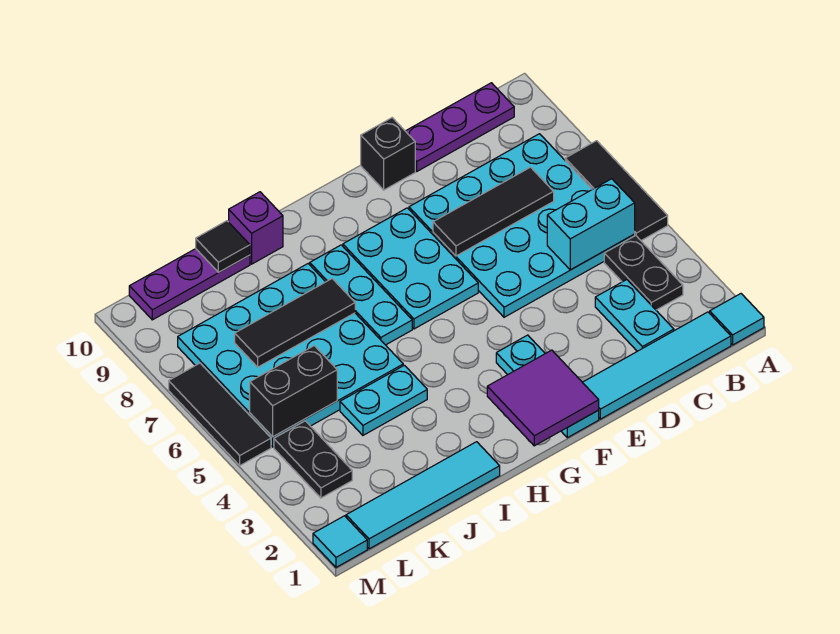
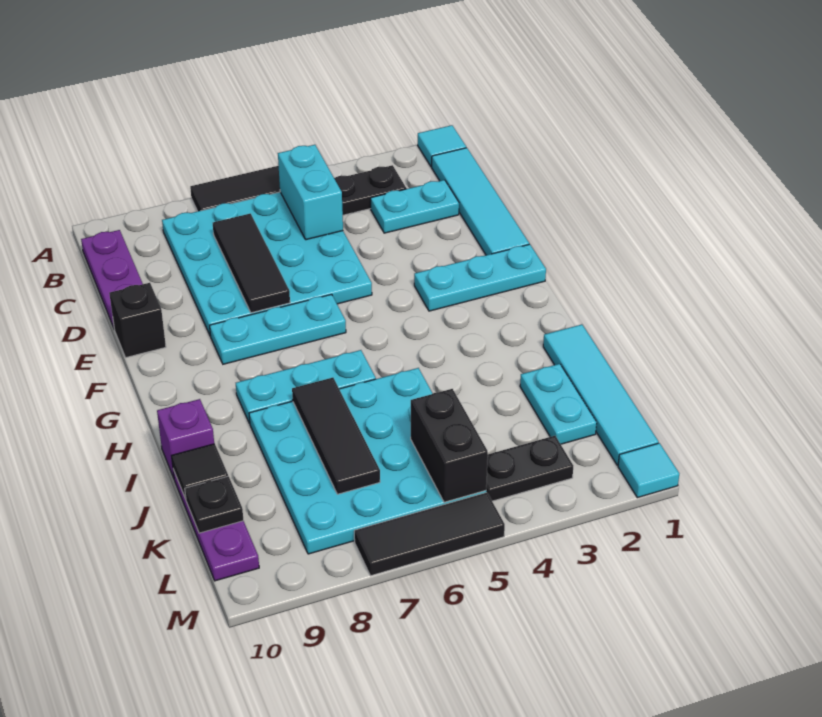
purple 2x2 tile [487,350,599,446] -> none
cyan 2x3 plate [343,208,478,329] -> cyan 1x3 plate [210,294,346,364]
cyan 1x2 plate [340,365,427,435] -> cyan 1x2 plate moved to [520,364,597,444]
none -> black 1x1 plate [185,476,243,533]

